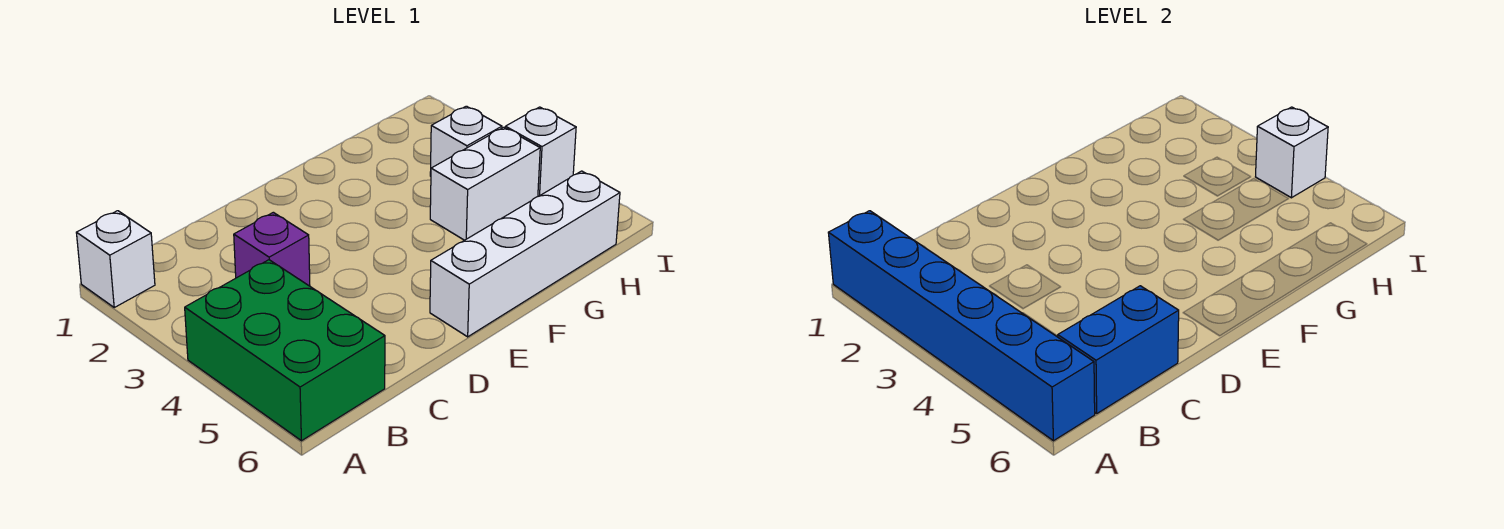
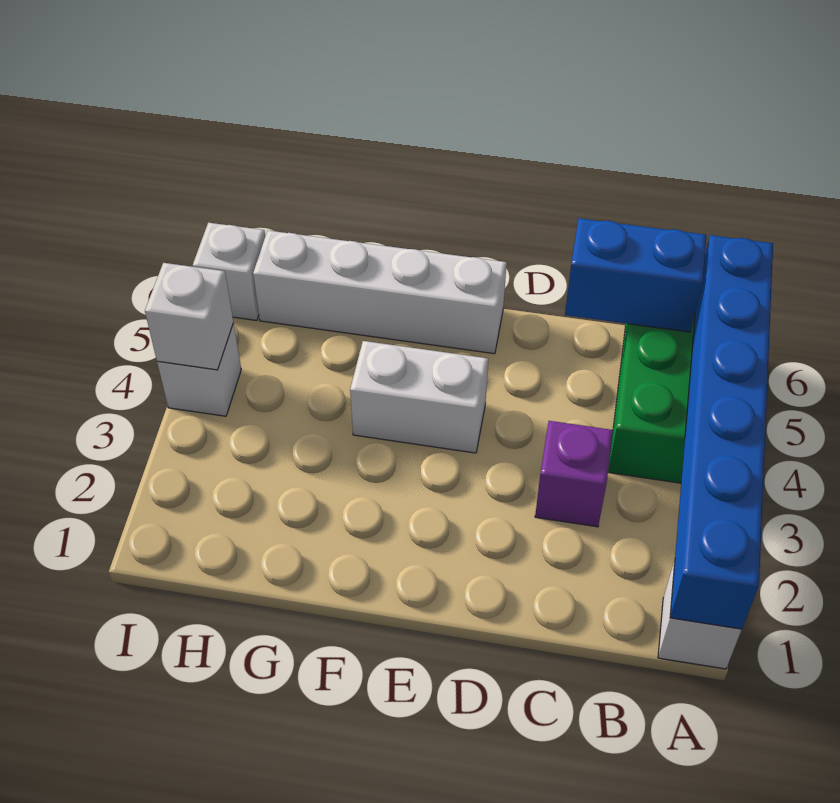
white 1x2 brick [430,127,540,240] -> white 1x2 brick moved to [350,341,488,453]
white 1x1 brick [430,106,502,176] -> white 1x1 brick moved to [193,223,265,320]

